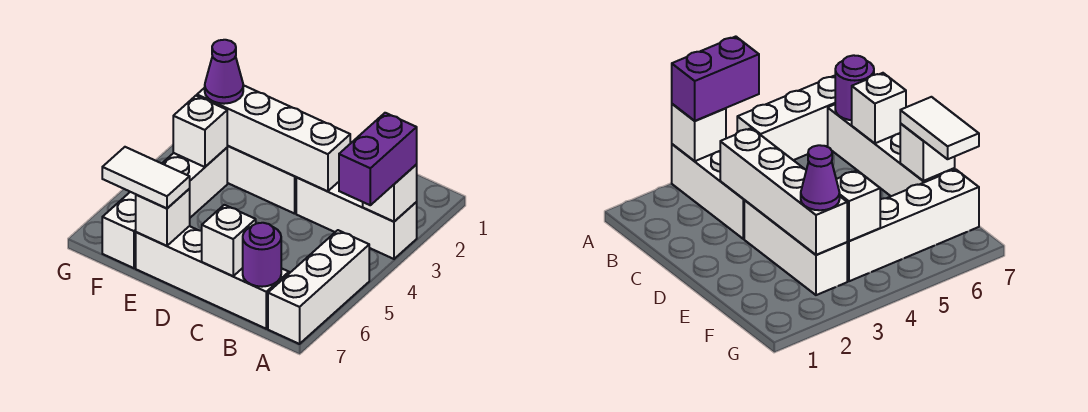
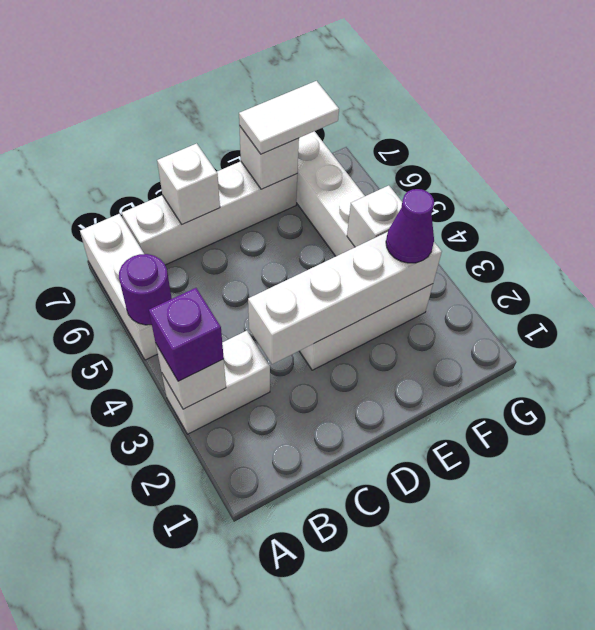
white 1x3 brick [296,178,417,259] -> white 1x2 brick [162,331,270,434]
purple 1x2 brick [339,113,417,205] -> purple 1x1 brick [149,288,224,381]
purple 1x1 round brick [243,223,281,287] -> purple 1x1 round brick moved to [119,254,172,325]

